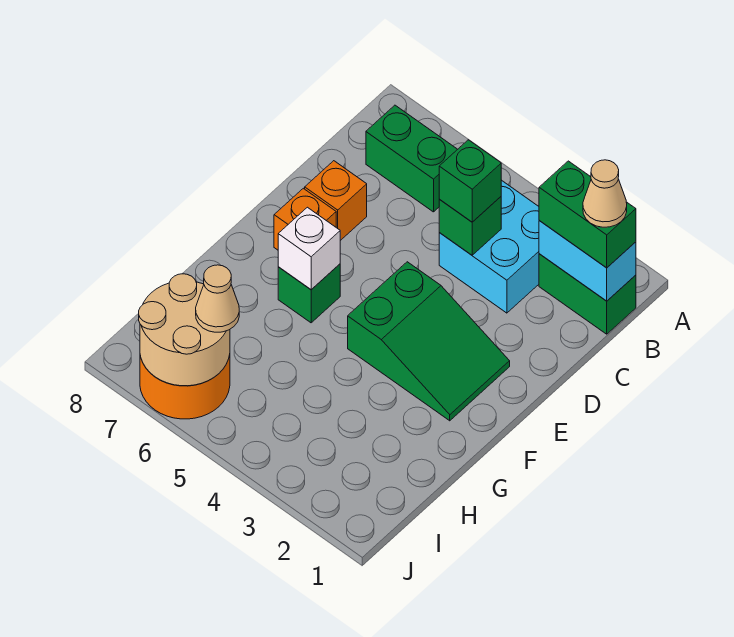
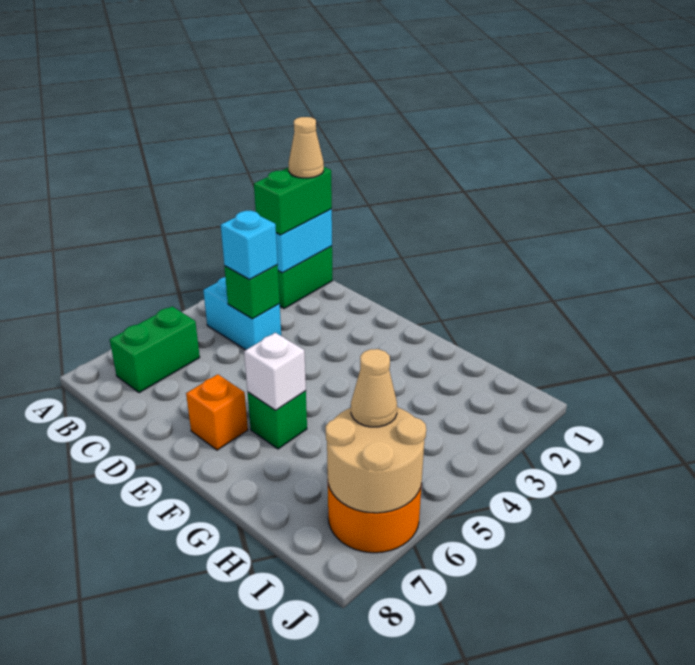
cyan 2x2 brick [439,180,539,313] -> cyan 1x2 brick [203,277,281,350]
green 1x1 brick [439,140,501,222] -> cyan 1x1 brick [221,211,278,279]
orange 1x1 brick [305,161,367,241] -> none
green 2x3 slope [348,262,510,421] -> none

